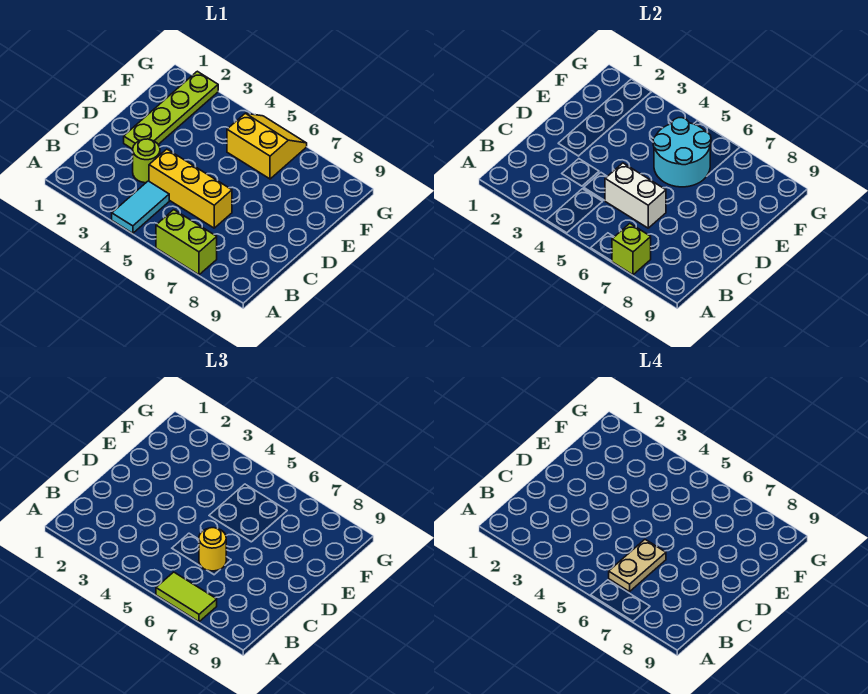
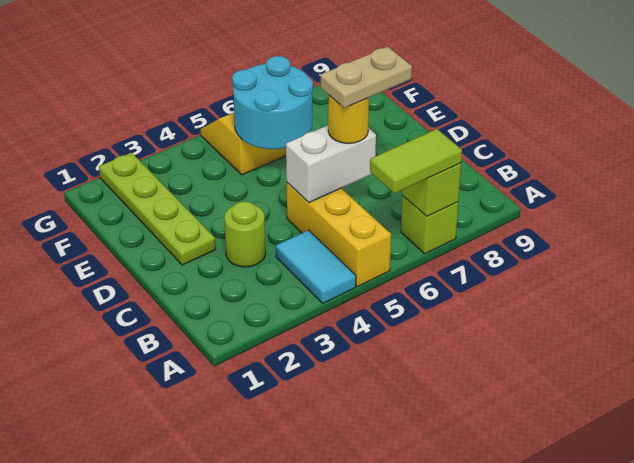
lime 1x2 brick [156,210,217,275] -> lime 1x1 brick [401,196,458,254]
tan 1x2 plate [609,539,666,592] -> tan 1x2 plate turned to [321,47,412,108]
yellow 1x3 brick [149,149,232,228] -> yellow 1x3 brick turned to [287,183,391,287]

